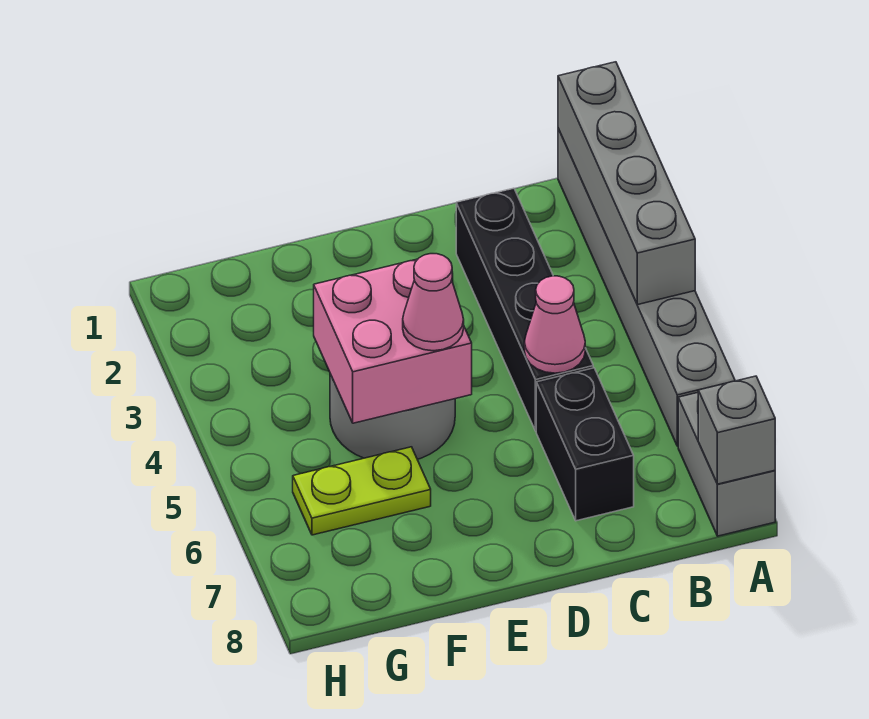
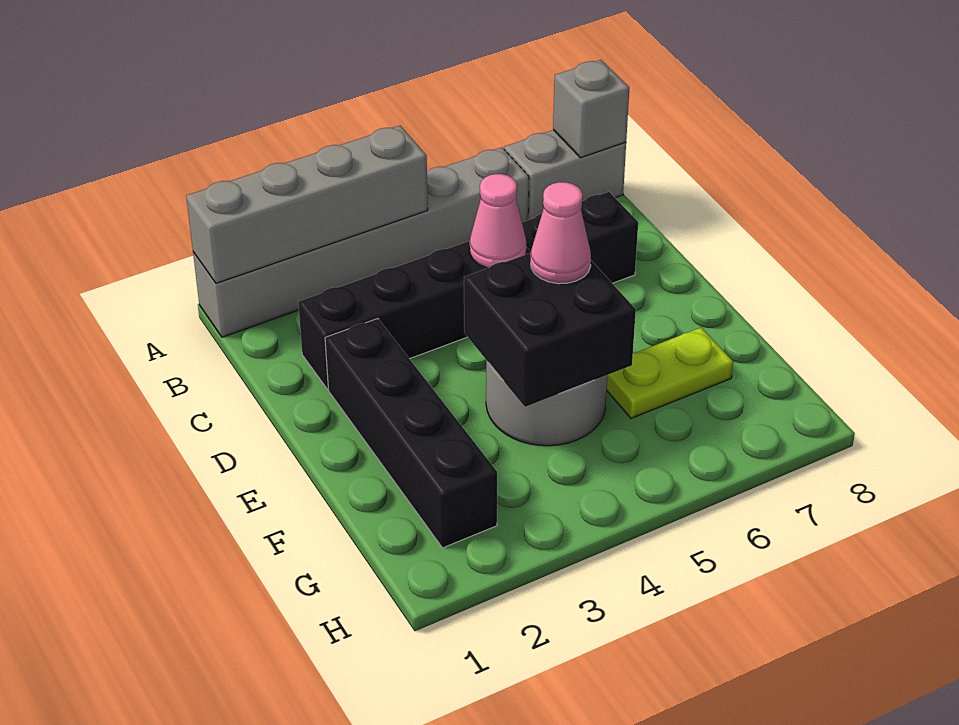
none -> black 1x4 brick [325,319,497,548]
pink 2x2 brick [314,259,472,423] -> black 2x2 brick [464,253,636,407]
lime 1x2 plate [293,447,431,535] -> lime 1x2 plate turned to [607,328,733,418]

